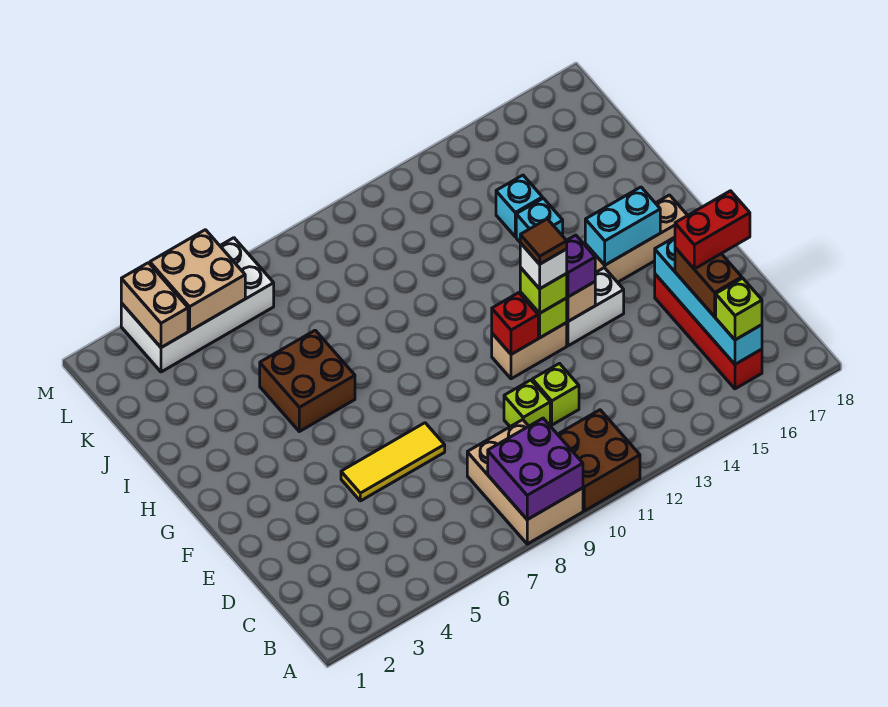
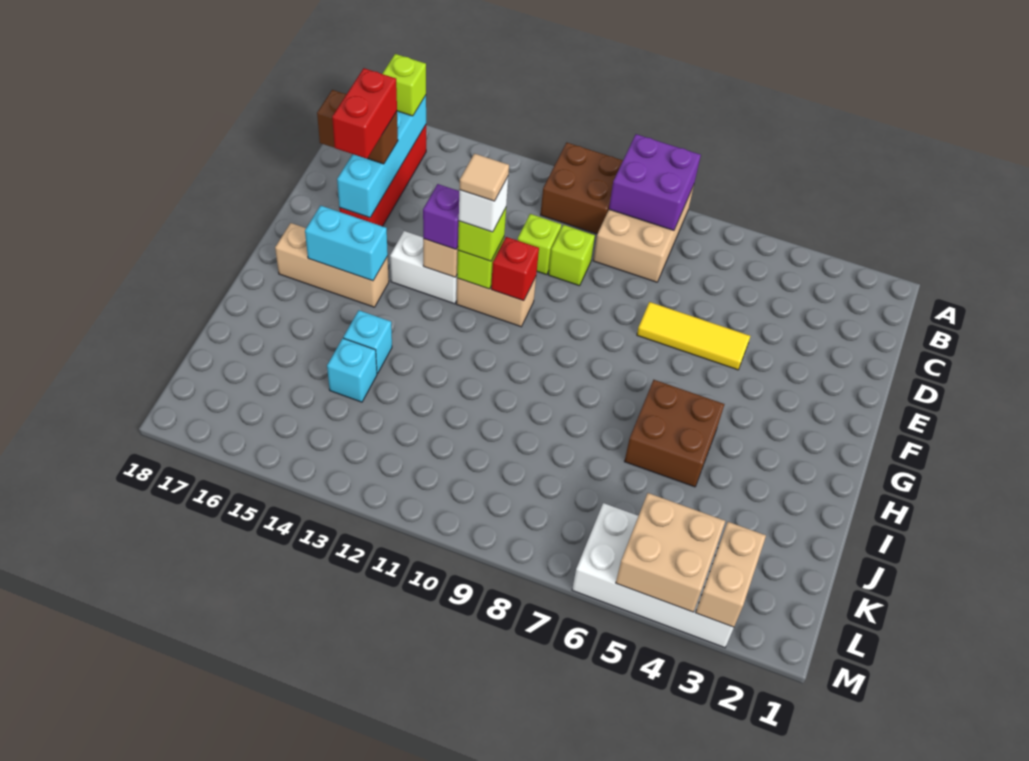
brown 1x2 brick [675,248,742,317] -> brown 1x2 brick turned to [317,90,398,164]
red 1x2 brick [675,191,750,269] -> red 1x2 brick turned to [332,68,397,159]
brown 1x1 tile [520,219,567,264] -> tan 1x1 tile [459,154,509,201]

